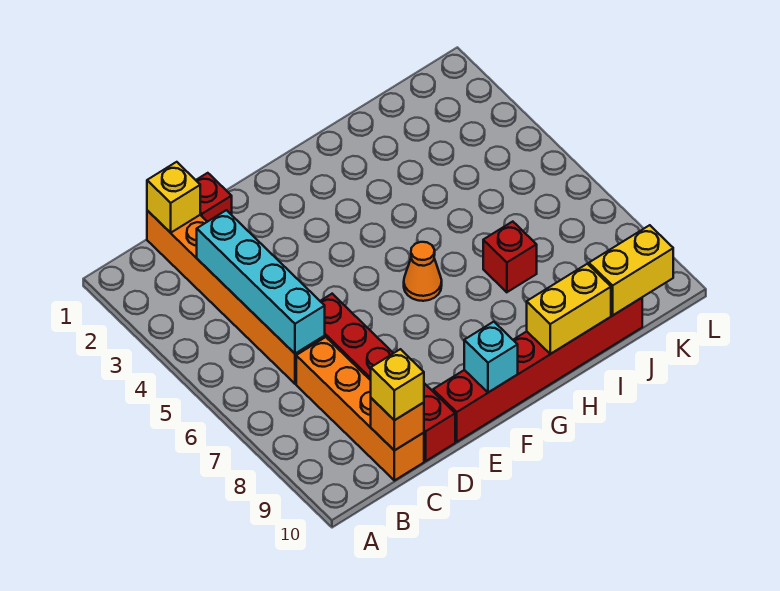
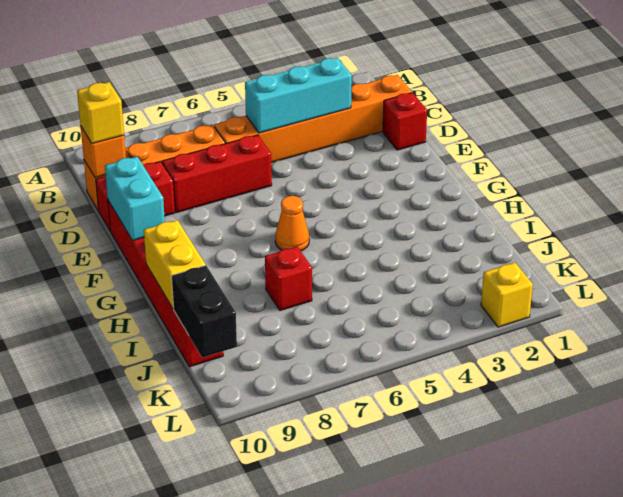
yellow 1x1 brick [147,162,200,233] -> yellow 1x1 brick moved to [481,262,533,327]
cyan 1x4 brick [197,210,325,354] -> cyan 1x3 brick [245,58,352,133]
cyan 1x1 brick [464,322,518,392] -> cyan 1x2 brick [105,157,165,241]
yellow 1x2 brick [589,225,673,315] -> black 1x2 brick [172,266,237,358]

